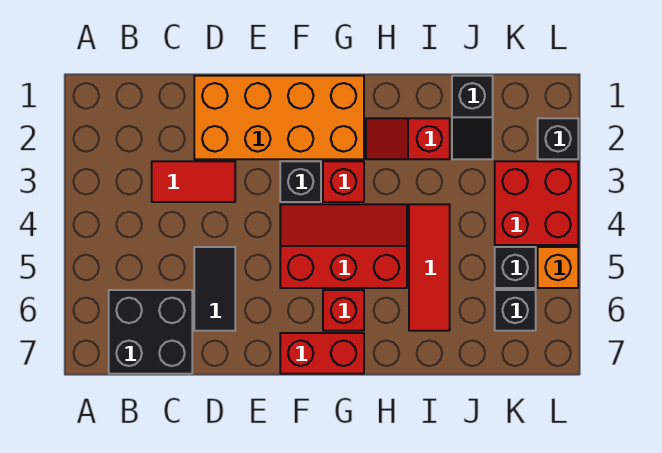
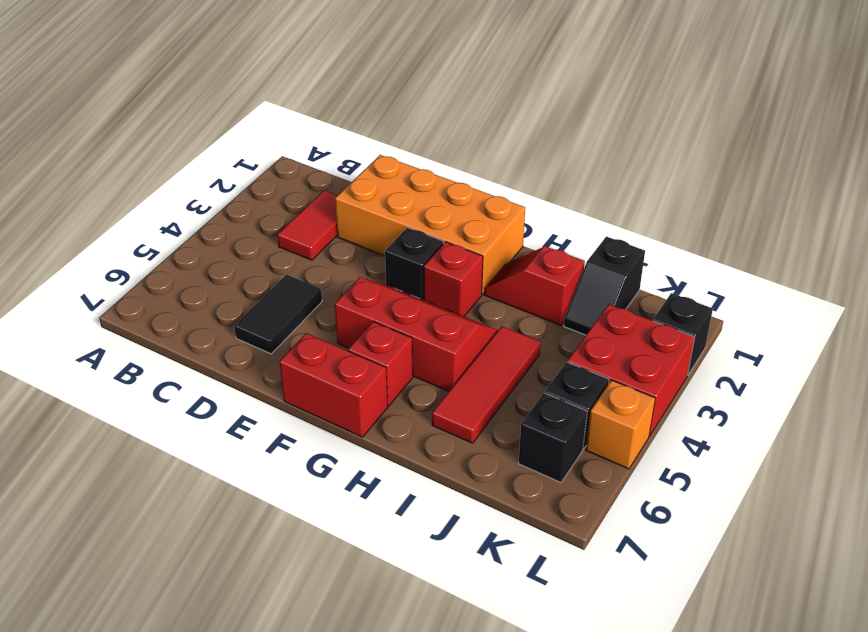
black 2x2 brick [109,290,192,374] -> none
red 1x2 tile [152,161,235,202] -> red 1x2 tile turned to [278,190,338,260]

